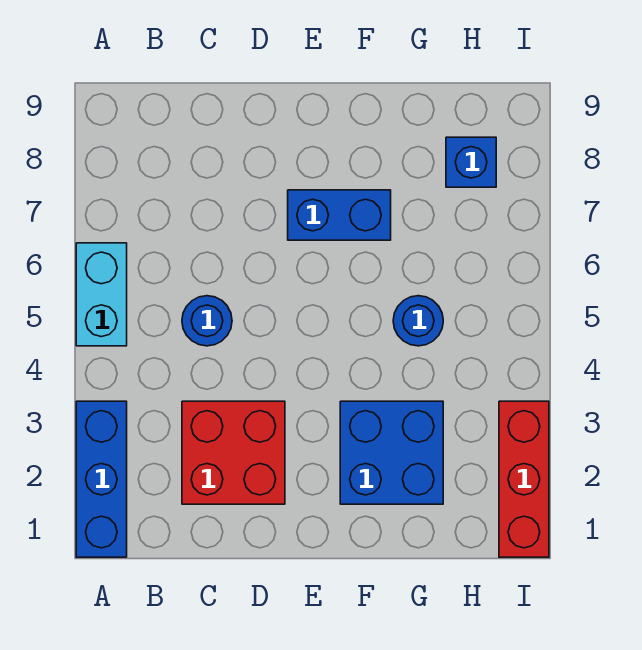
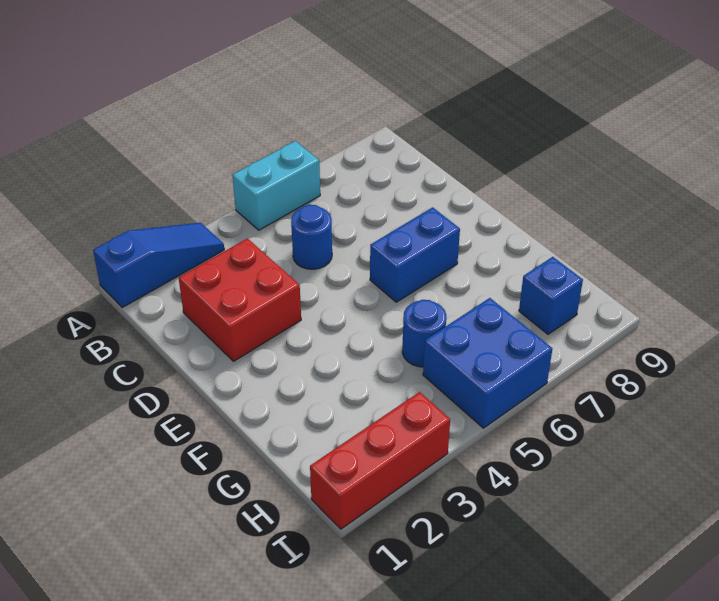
blue 1x3 brick [76,401,127,557] -> blue 1x3 slope [93,223,224,307]
blue 1x2 brick [288,190,391,240] -> blue 1x2 brick turned to [370,207,460,302]
blue 2x2 brick [340,401,443,504] -> blue 2x2 brick moved to [423,298,552,428]

